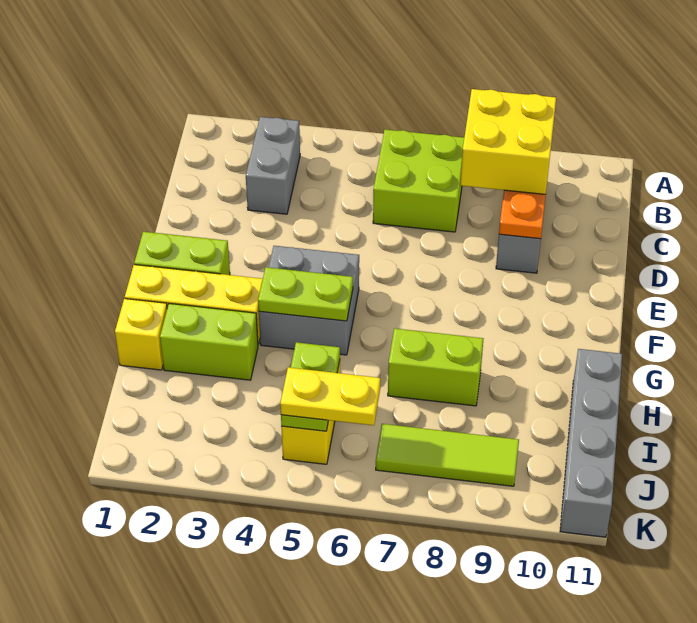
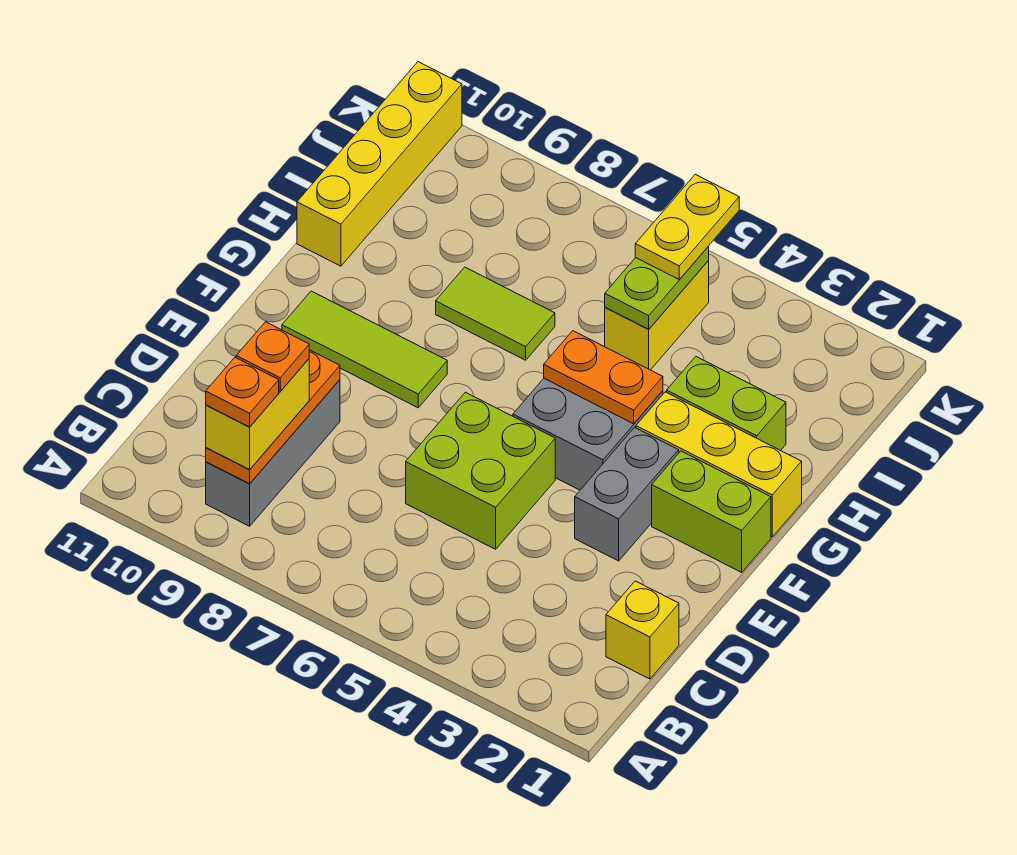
grey 1x2 brick [246,117,300,214] -> grey 1x2 brick moved to [575,427,679,561]
lime 2x2 brick [373,129,464,232] -> lime 2x2 brick moved to [406,392,555,549]
yellow 2x2 brick [460,89,556,194] -> yellow 1x2 brick [206,359,309,470]
none -> orange 1x1 plate [206,358,279,427]
none -> orange 1x1 plate [236,322,309,391]
lime 1x2 plate [258,267,353,321] -> orange 1x2 plate [544,331,663,424]
yellow 1x1 brick [115,299,167,370] -> yellow 1x1 brick moved to [606,581,679,679]
lime 1x2 brick [388,328,483,406] -> lime 1x2 tile [436,267,555,360]
grey 1x4 brick [560,349,622,537] -> yellow 1x4 brick [297,62,462,266]
yellow 1x2 plate [280,367,380,425] -> yellow 1x2 plate turned to [635,174,739,280]
lime 1x3 tile [376,424,519,486] -> lime 1x3 tile moved to [282,291,447,408]

